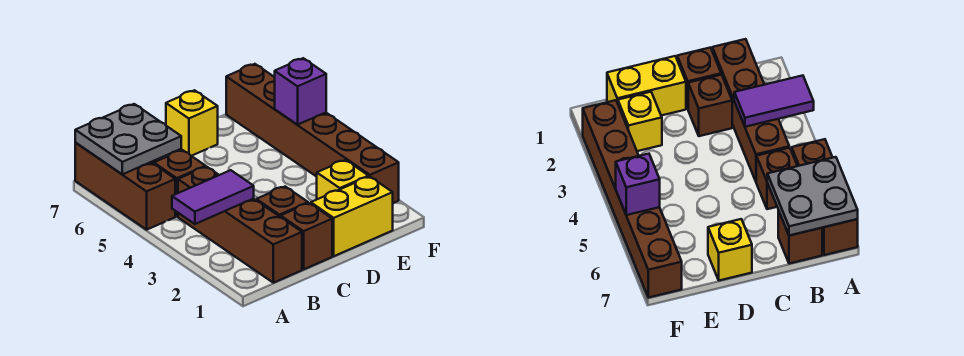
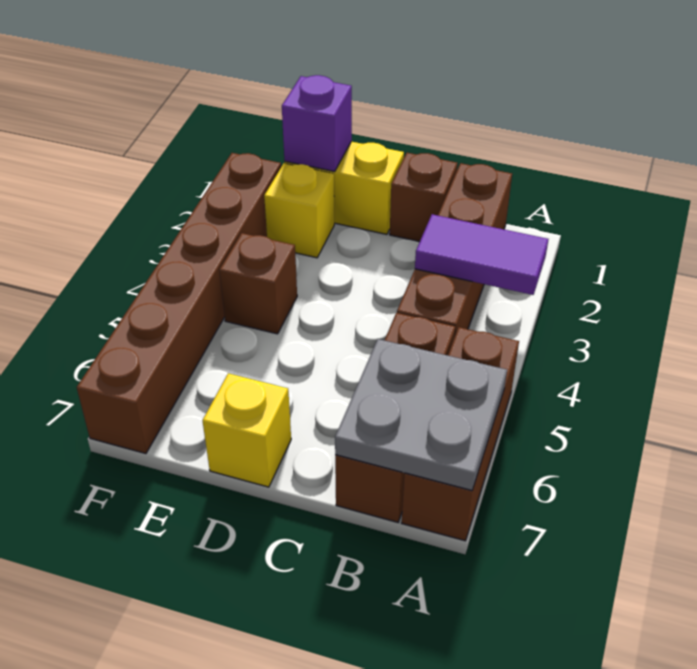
brown 1x1 brick [256,187,308,217] -> brown 1x1 brick moved to [219,233,297,334]
purple 1x1 brick [275,58,326,125] -> purple 1x1 brick moved to [282,75,352,171]

